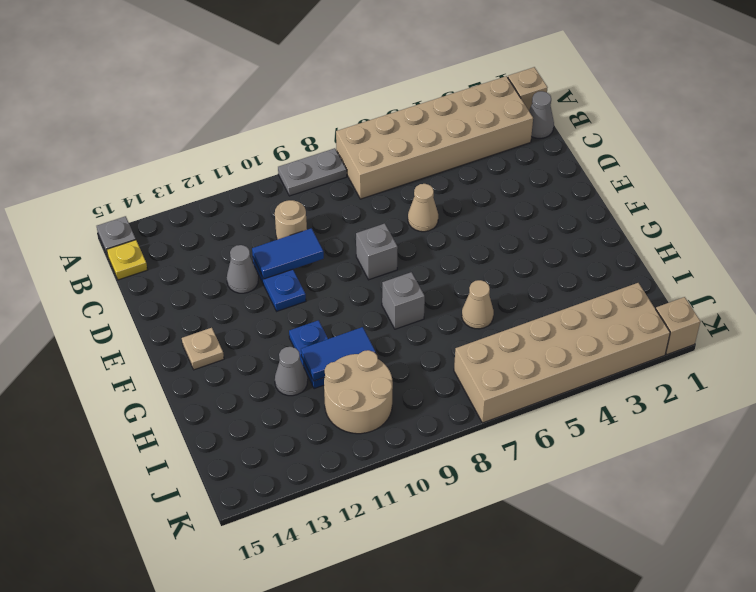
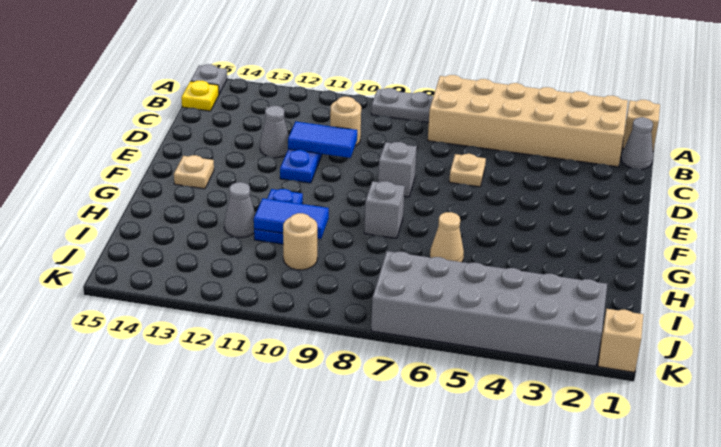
tan 1x1 cone [408,184,438,232] -> tan 1x1 plate [449,154,486,187]
tan 2x2 round brick [324,350,393,434] -> tan 1x1 round brick [283,213,317,270]
tan 2x6 brick [454,283,670,423] -> grey 2x6 brick [371,251,607,366]

